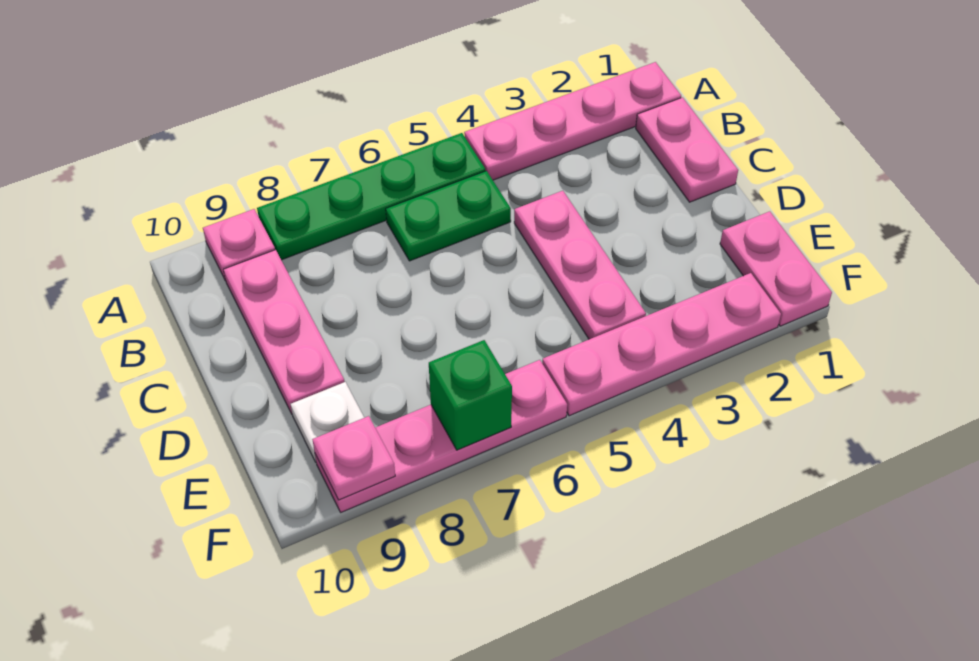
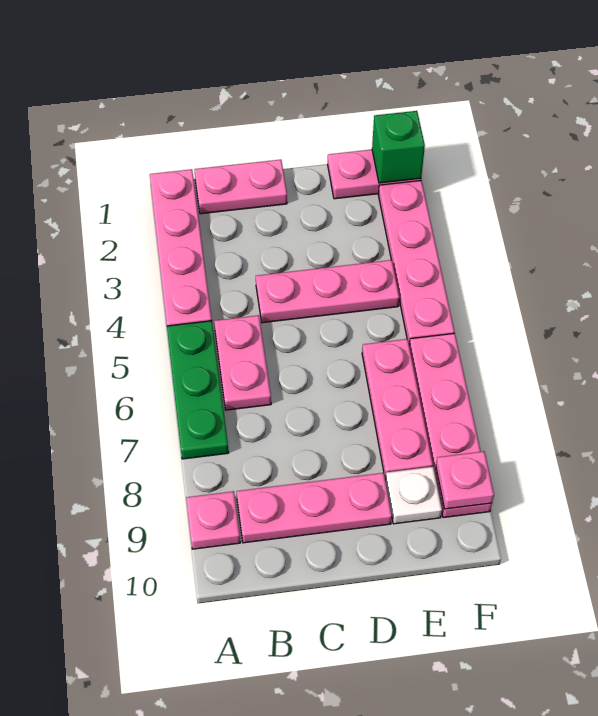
green 1x4 plate [257,133,485,260] -> green 1x3 plate [167,321,229,459]
green 1x2 plate [386,171,511,261] -> pink 1x2 plate [214,315,271,410]
none -> pink 1x3 plate [362,339,433,479]
green 1x1 brick [429,340,512,450] -> green 1x1 brick moved to [372,111,425,183]

